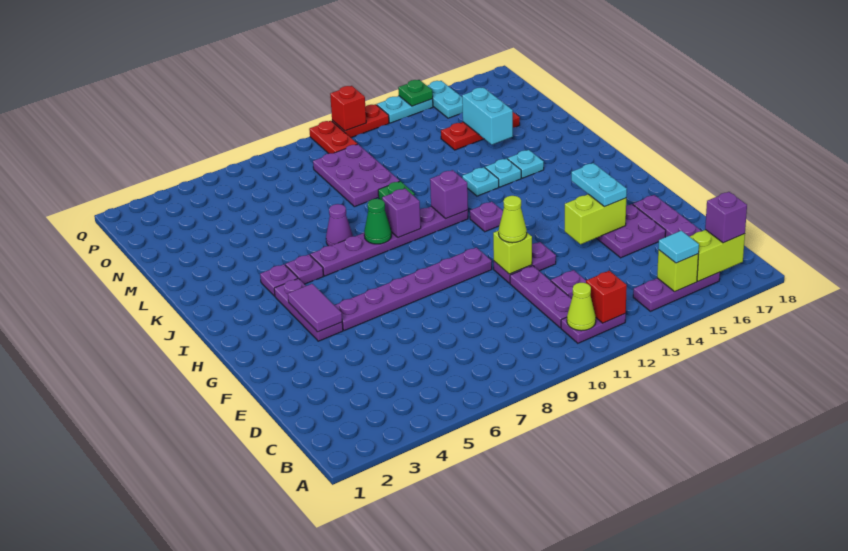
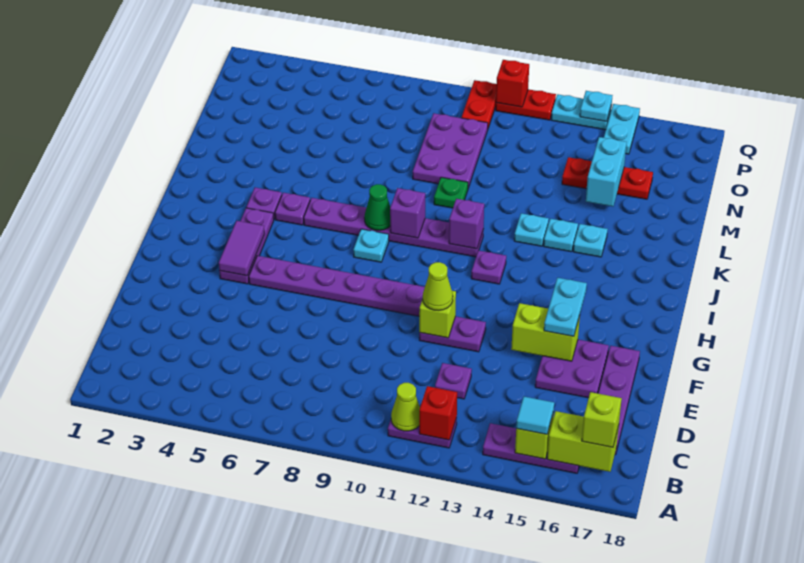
purple 1x1 brick [705,192,747,243] -> lime 1x1 brick [582,392,622,447]
purple 1x3 plate [510,266,572,328] -> none
none -> cyan 1x1 plate [353,229,389,262]
purple 1x1 cone [326,204,353,246] -> none
green 1x1 plate [398,80,433,106] -> cyan 1x1 plate [580,91,613,121]

